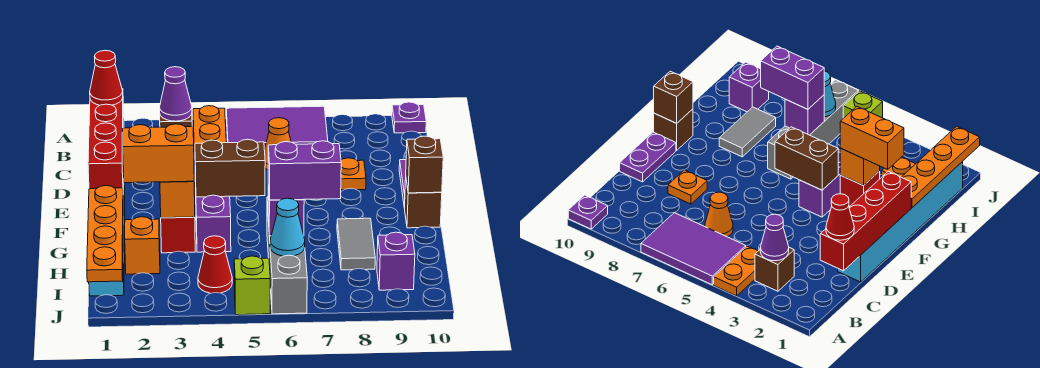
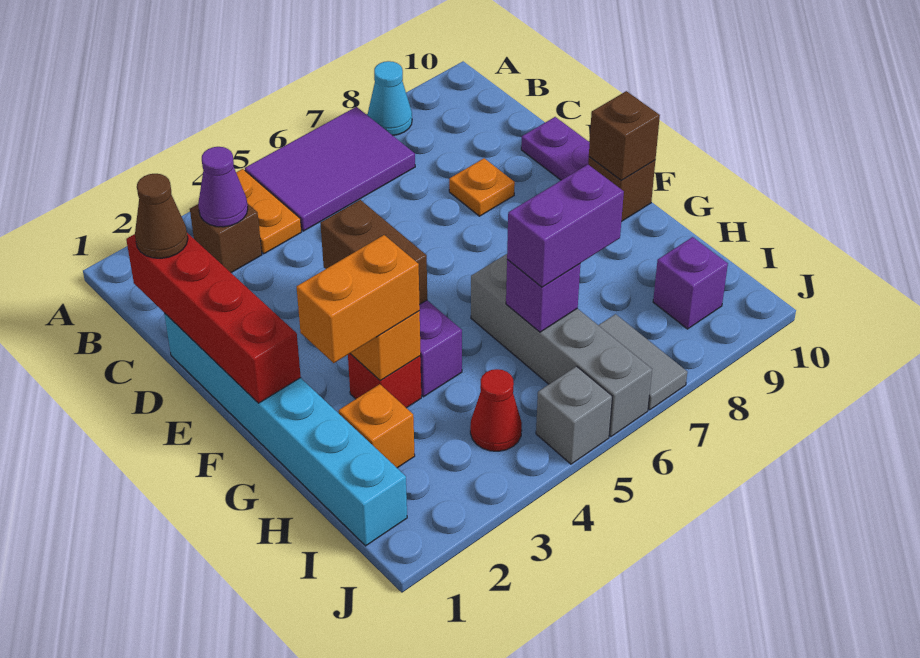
purple 1x1 plate [392,102,426,133] -> none
red 1x1 cone [90,51,123,105] -> brown 1x1 cone [135,174,188,258]
orange 1x1 cone [264,118,291,170] -> none
brown 1x2 brick [195,139,265,197] -> brown 1x2 brick turned to [320,200,427,305]
orange 1x4 plate [87,186,123,282] -> none
grey 1x2 tile [337,218,375,270] -> grey 1x2 tile moved to [598,314,687,410]
cyan 1x1 cone [270,198,305,256] -> cyan 1x1 cone moved to [368,61,412,135]
lime 1x1 brick [234,256,270,315] -> grey 1x1 brick [536,366,612,464]

